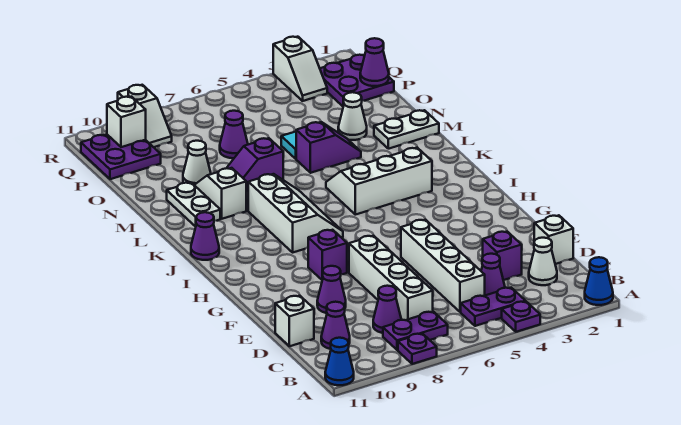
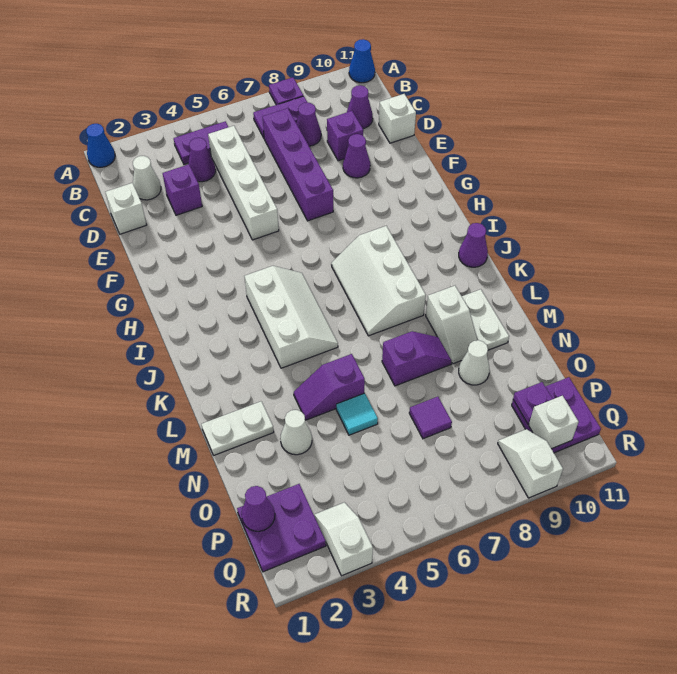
purple 1x1 plate [502,302,540,332] -> purple 1x1 plate moved to [513,382,552,424]
white 1x4 brick [349,235,433,320] -> purple 1x4 brick [263,108,333,221]
purple 1x1 brick [308,230,347,280] -> purple 1x1 brick moved to [327,111,363,161]
white 2x3 slope [326,148,432,215] -> white 2x3 slope turned to [244,266,338,368]
purple 1x1 cone [220,111,248,158] -> purple 1x1 tile [409,397,452,439]

